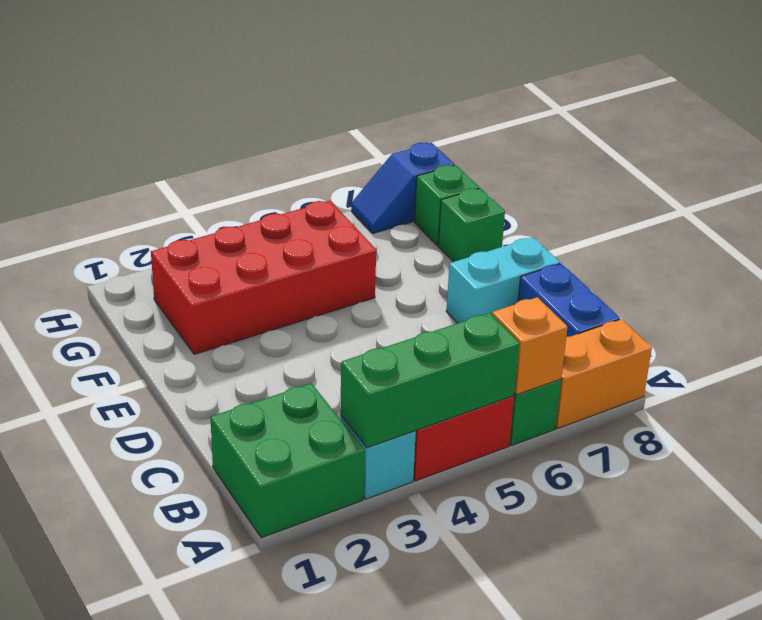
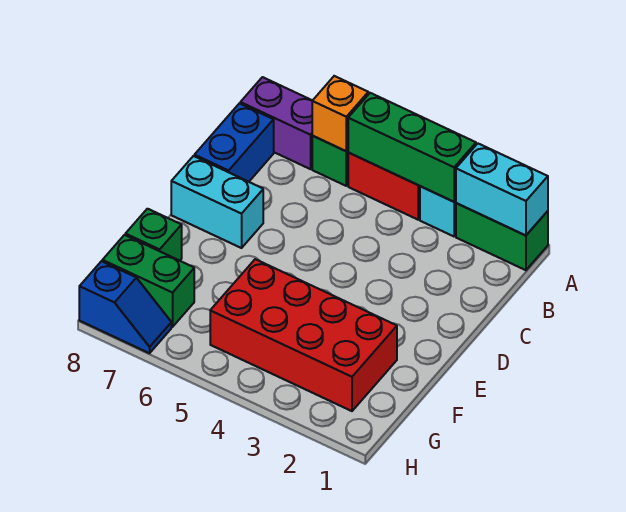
green 2x2 brick [210,383,364,538] -> green 1x2 brick [456,203,548,270]
none -> cyan 1x2 brick [456,144,548,236]
orange 1x2 brick [556,319,652,428] -> purple 1x2 brick [240,77,313,169]
green 1x1 brick [415,165,479,245] -> green 1x2 brick [102,235,194,327]

